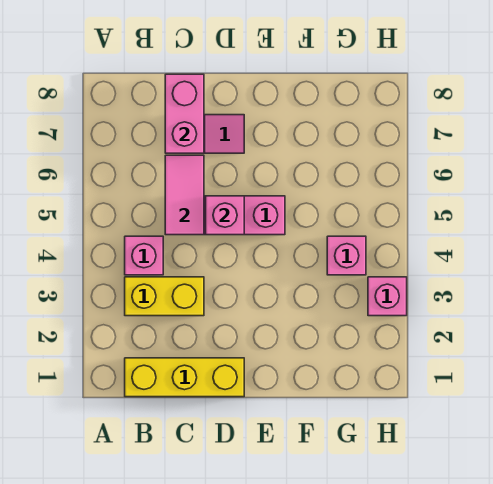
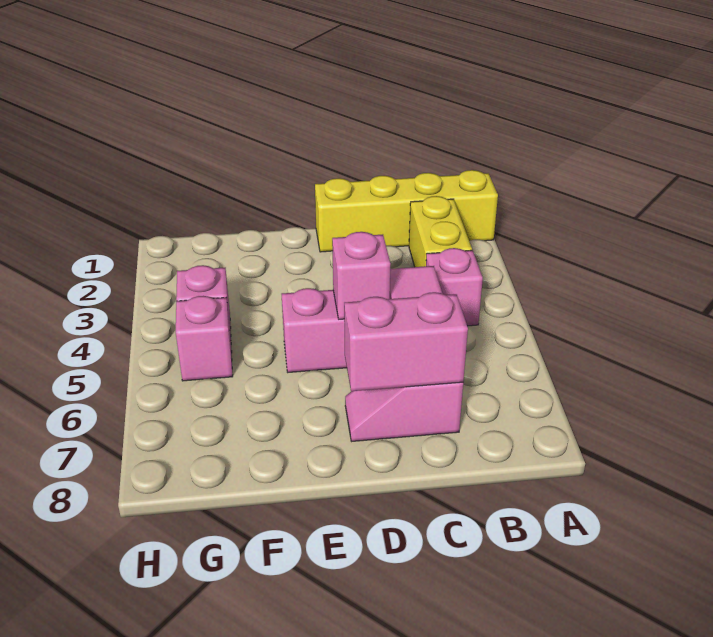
yellow 1x3 brick [125,358,244,397] -> yellow 1x4 brick [315,170,498,252]
yellow 1x2 brick [125,277,204,316] -> yellow 1x2 brick turned to [409,196,472,267]
pink 1x2 brick [165,74,204,153] -> pink 1x2 brick turned to [344,292,468,391]
pink 1x1 brick [368,277,407,316] -> pink 1x1 brick moved to [176,296,233,381]

